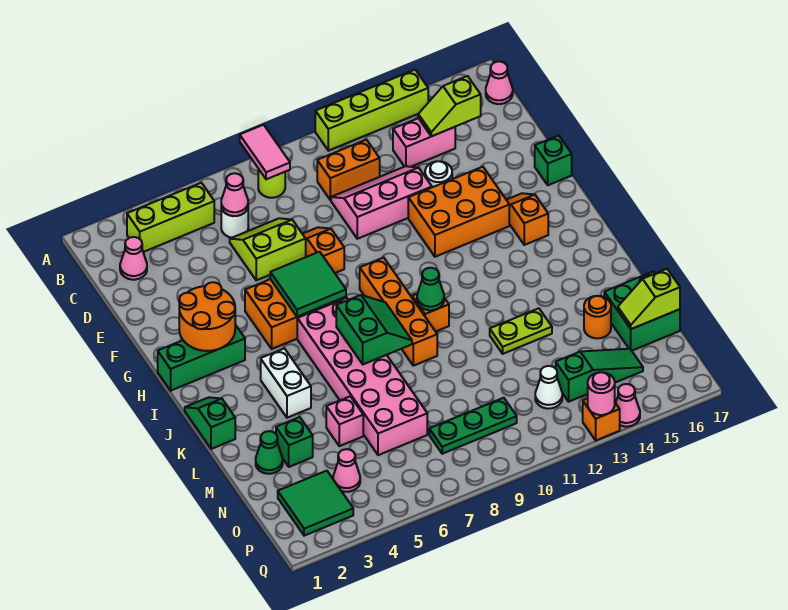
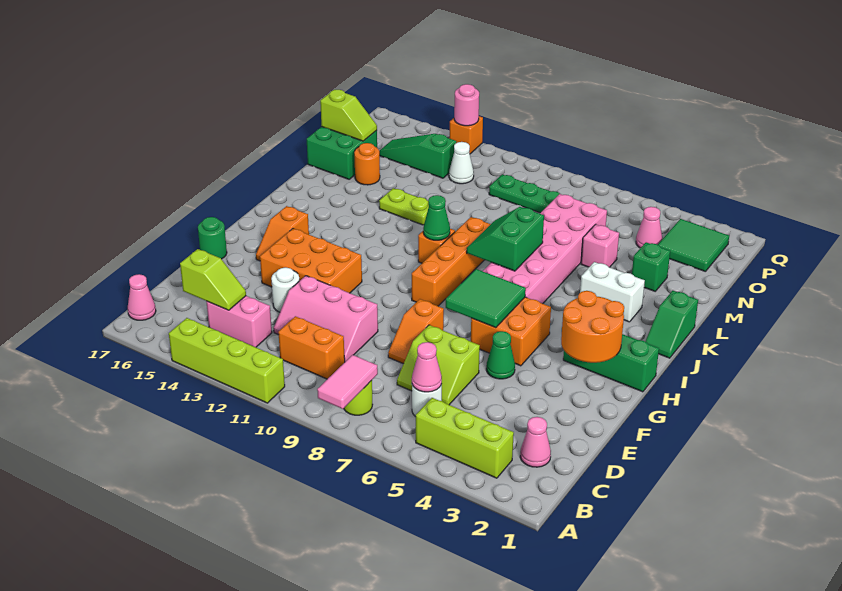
green 1x1 brick [535,135,572,185] -> green 1x1 round brick [198,217,227,259]
white 1x2 brick [261,348,311,418] -> white 1x2 brick turned to [580,262,645,322]
green 1x1 cone [256,431,283,474] -> green 1x1 cone moved to [486,331,515,379]
pink 1x1 cone [616,384,640,427] -> none

